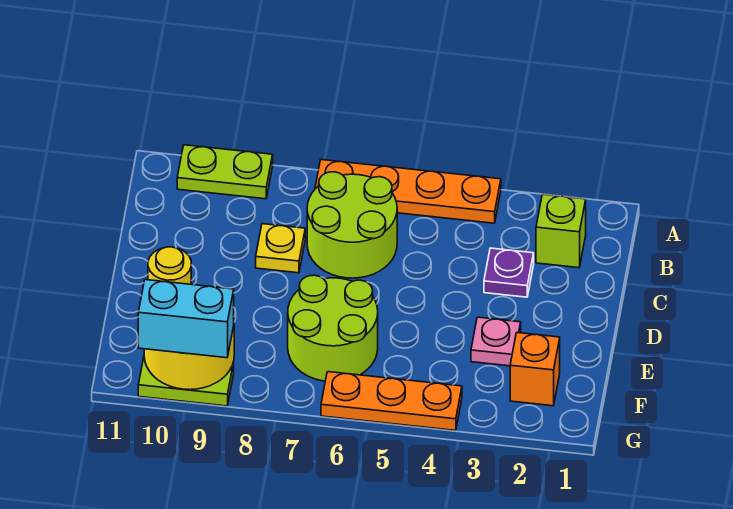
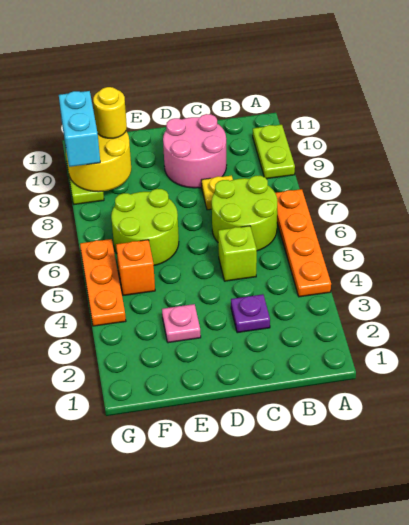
lime 1x1 brick [536,194,586,268] -> lime 1x1 brick moved to [218,226,257,281]
none -> pink 2x2 round brick [163,114,227,188]
orange 1x1 brick [510,333,560,406] -> orange 1x1 brick moved to [116,240,155,296]

